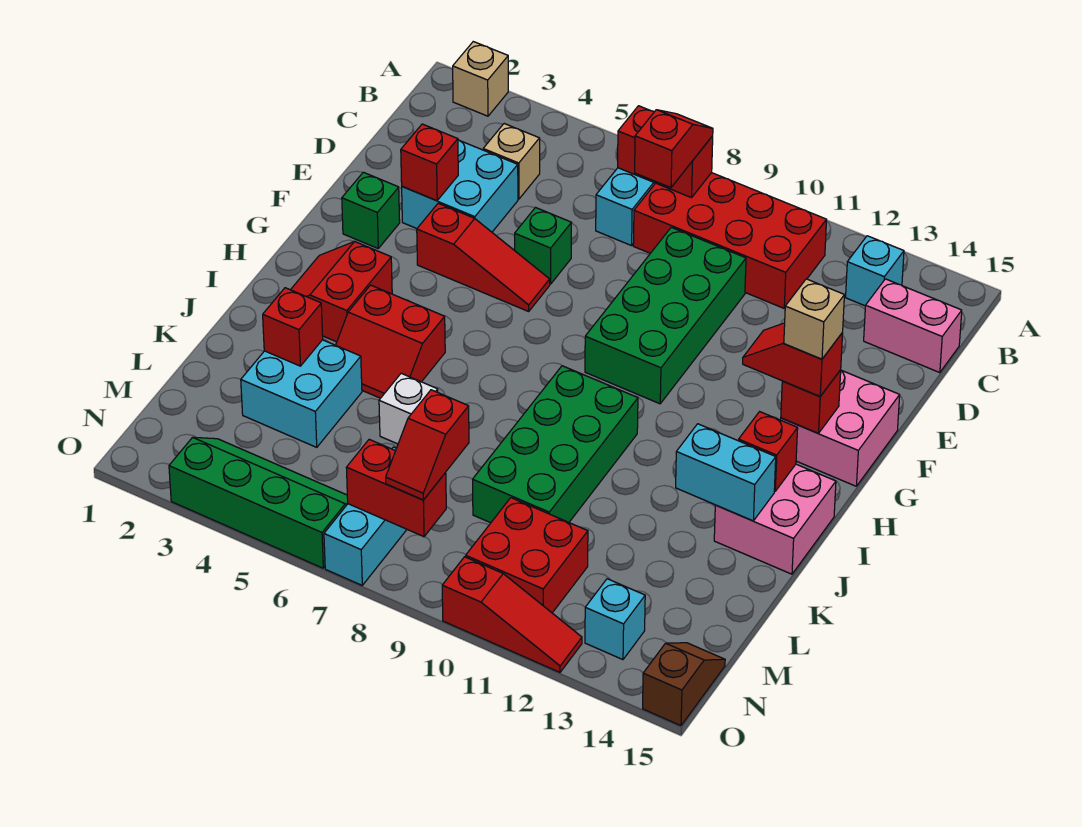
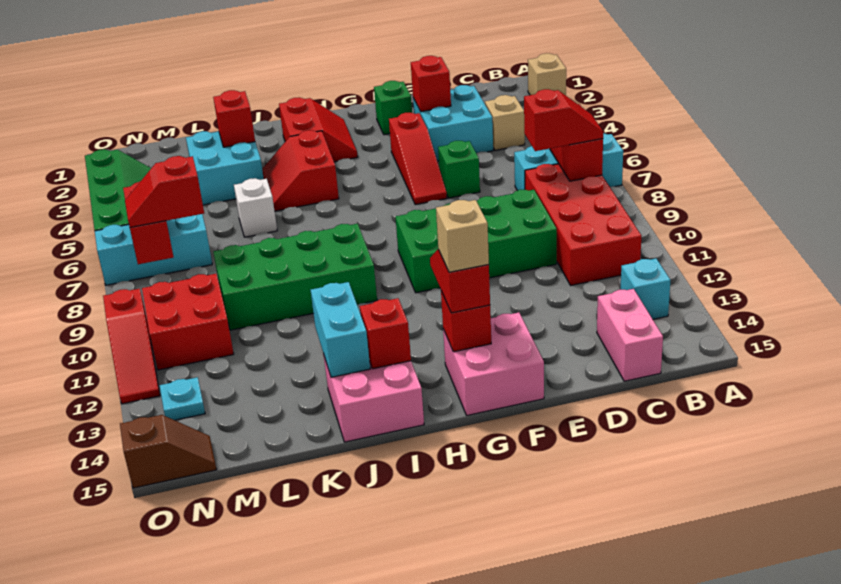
red 2x2 slope [291,241,392,342] -> red 2x2 slope turned to [279,97,358,162]
cyan 1x1 brick [585,579,645,660] -> cyan 1x1 plate [160,377,205,420]

